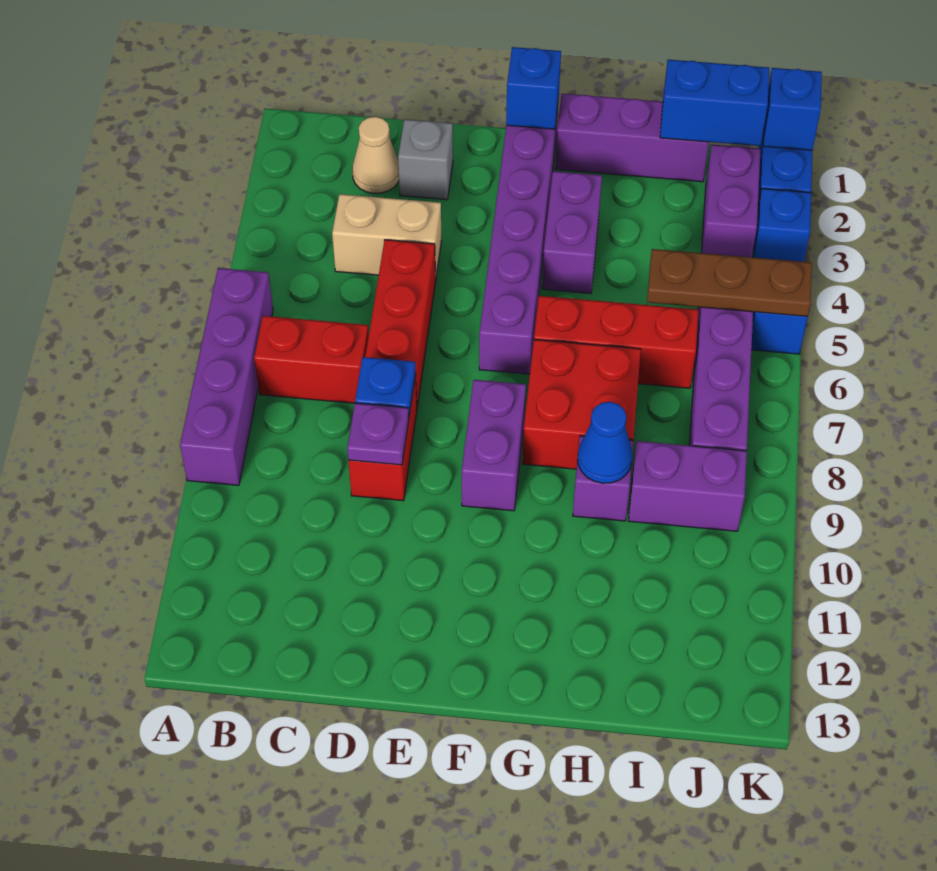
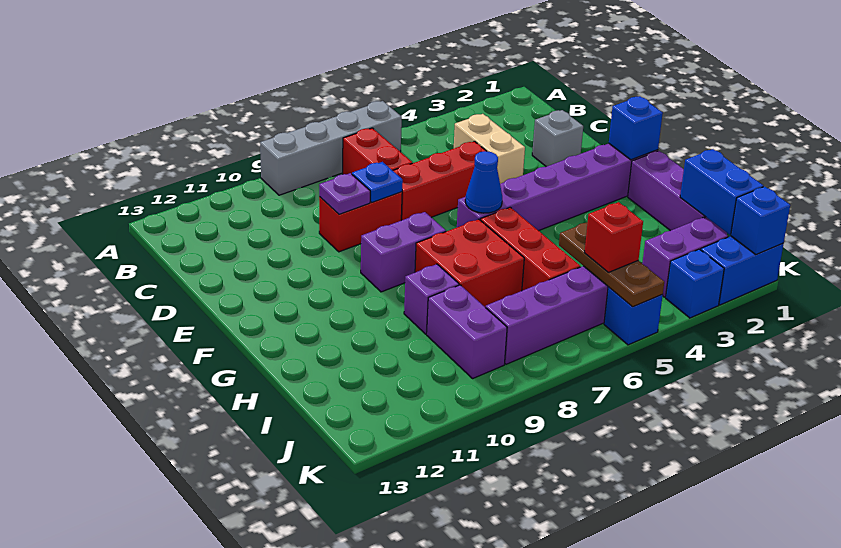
purple 1x4 brick [180,268,273,485] -> grey 1x4 brick [260,101,402,195]
tan 1x1 cone [352,117,399,194] -> none
purple 1x2 brick [542,171,602,294] -> none
blue 1x1 cone [578,402,632,483] -> blue 1x1 cone moved to [465,151,502,213]
none -> red 1x1 brick [585,202,643,272]

